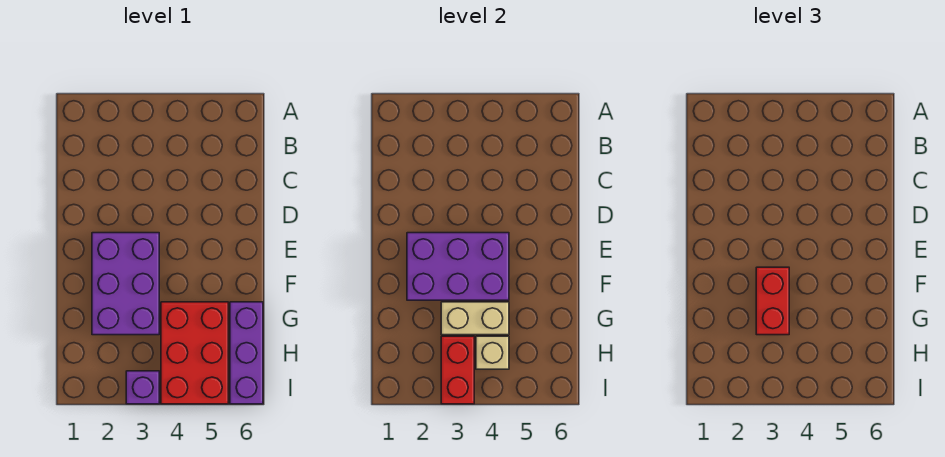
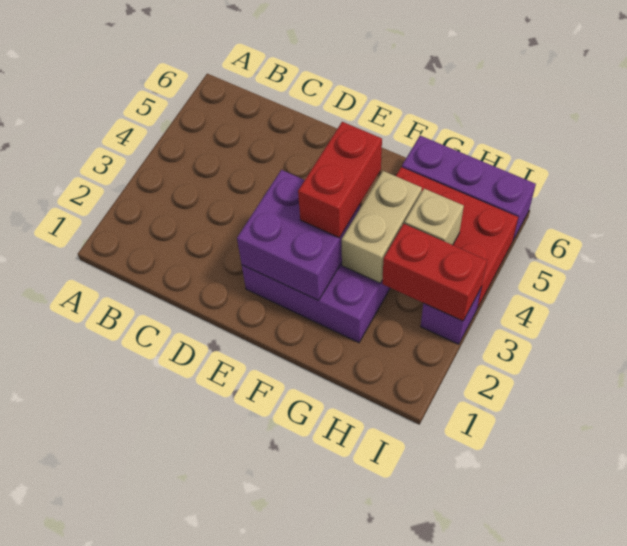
purple 2x3 brick [407,233,509,300] -> purple 2x2 brick [237,170,360,300]
red 1x2 brick [756,267,789,335] -> red 1x2 brick turned to [298,122,382,238]

